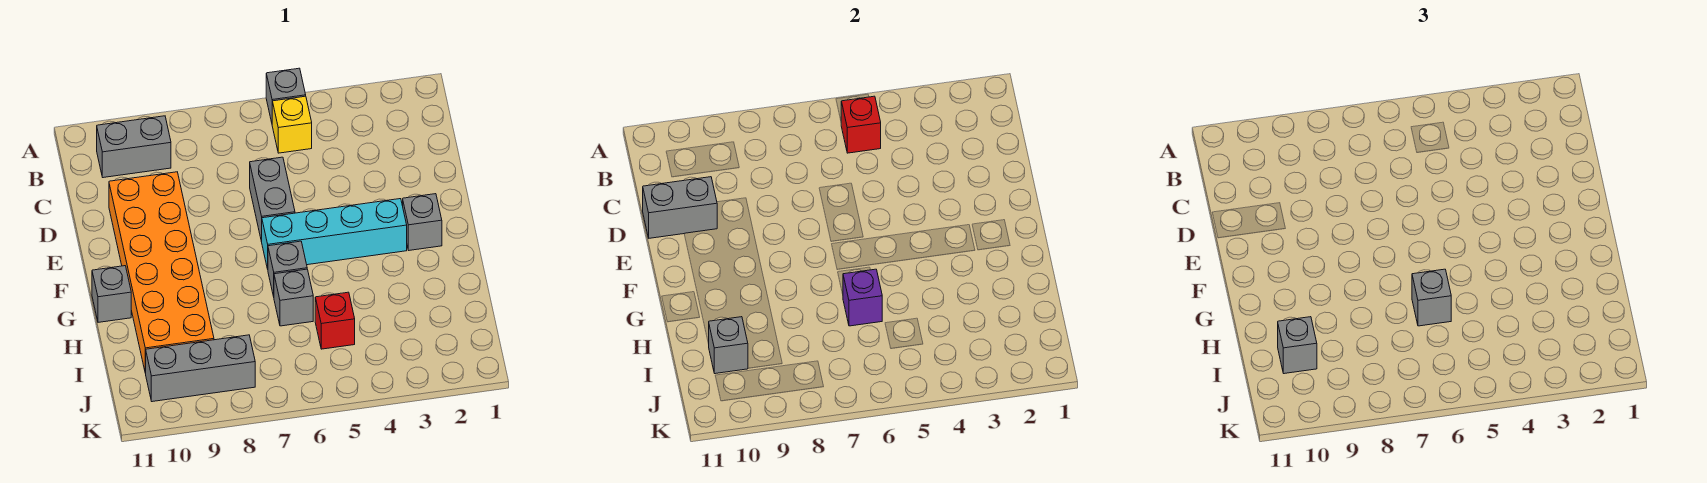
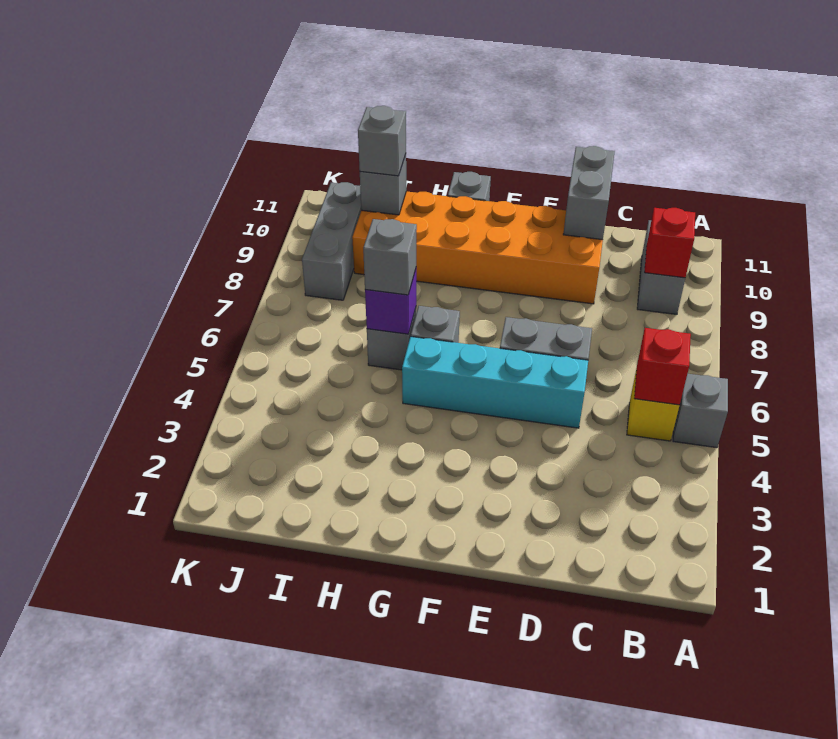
grey 1x1 brick [403,194,442,250] -> none
cyan 1x4 brick [262,199,407,269] -> cyan 1x4 brick turned to [402,337,588,428]
red 1x1 brick [315,292,355,349] -> red 1x1 brick moved to [644,208,695,278]

